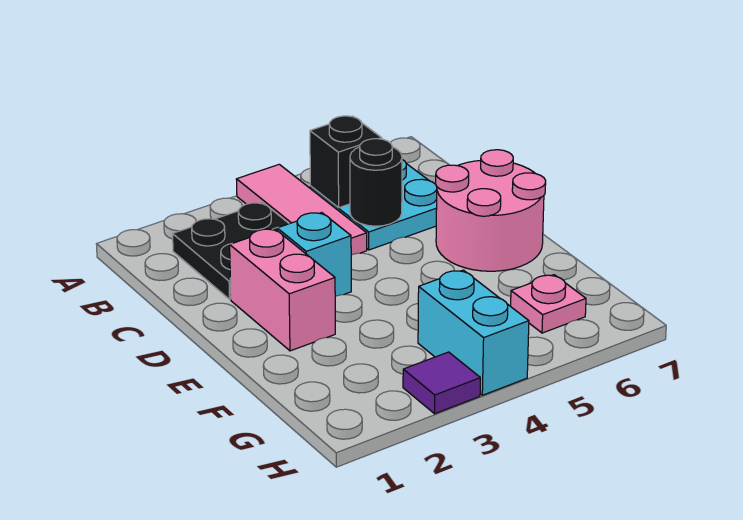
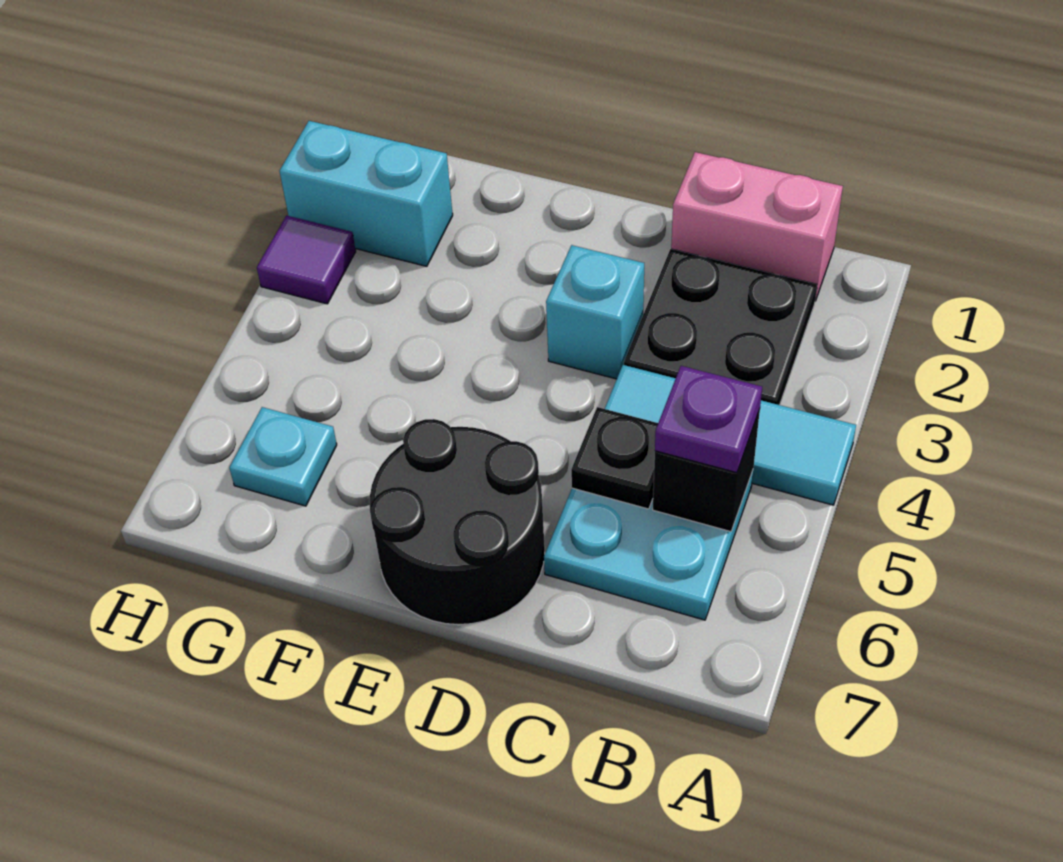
pink 1x3 tile [236,164,367,255] -> cyan 1x3 tile [605,365,856,505]
none -> purple 1x1 plate [655,366,762,473]
black 1x1 round brick [350,139,402,226] -> black 1x1 plate [571,407,658,509]
pink 1x2 brick [230,229,335,351] -> pink 1x2 brick moved to [671,152,843,301]
pink 2x2 round brick [436,150,546,271] -> black 2x2 round brick [370,419,545,625]
cyan 1x2 brick [418,270,529,395] -> cyan 1x2 brick moved to [280,121,453,266]
pink 1x1 plate [511,275,586,333] -> cyan 1x1 plate [229,407,337,506]

